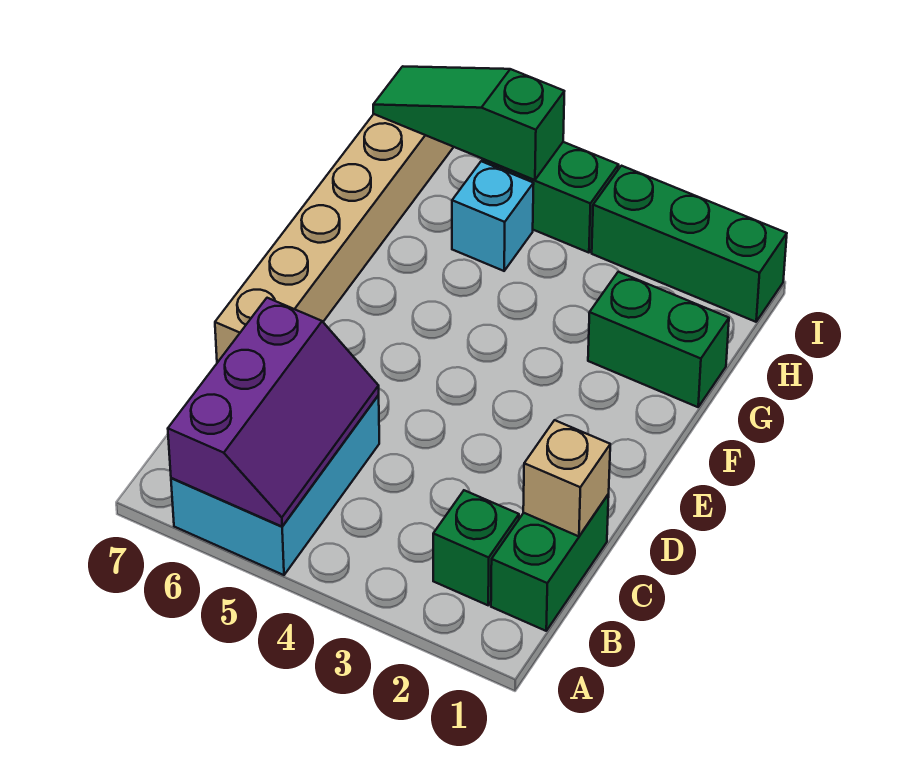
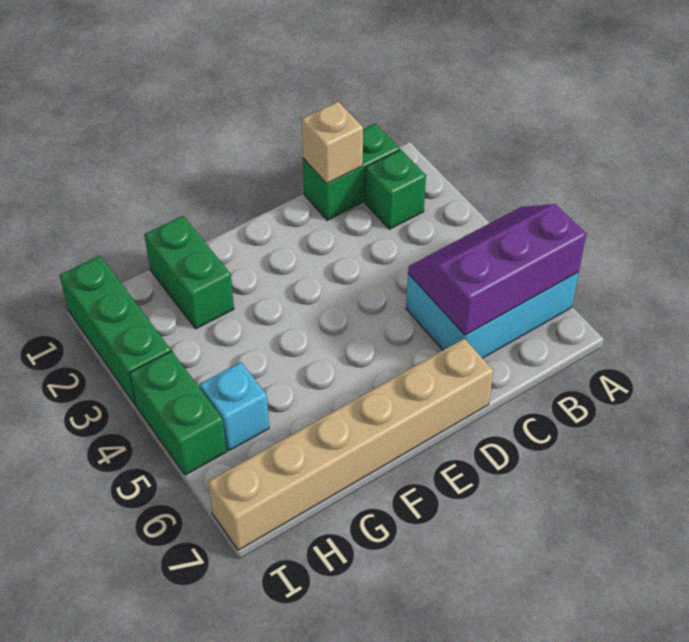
green 1x3 slope [373,66,564,180] -> none

